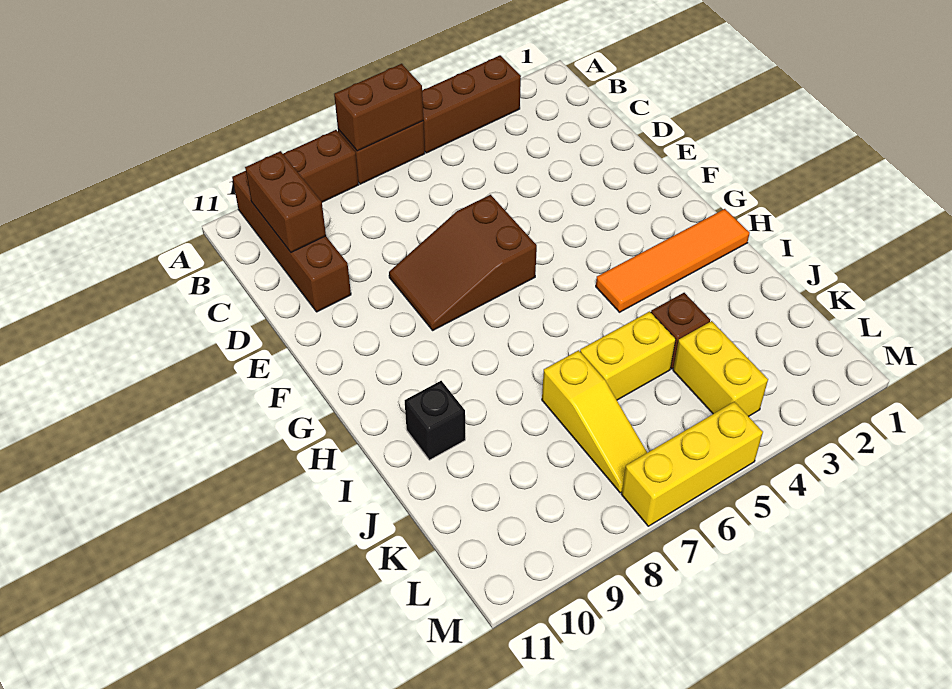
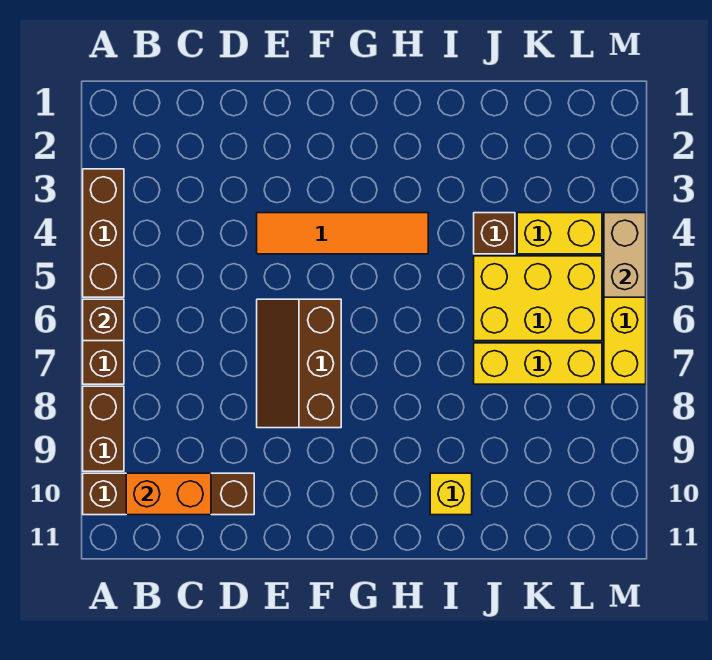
brown 1x2 brick [334,64,423,151] -> brown 1x1 brick [83,299,124,341]
brown 1x2 brick [245,151,326,252] -> orange 1x2 brick [126,473,211,515]
brown 2x3 slope [389,195,537,330] -> brown 2x3 slope turned to [257,299,341,428]
orange 1x4 tile [596,209,750,312] -> orange 1x4 tile turned to [257,213,428,254]
black 1x1 brick [405,381,465,460] -> yellow 1x1 brick [430,473,472,515]
yellow 1x2 brick [580,311,676,400] -> yellow 2x3 brick [474,256,602,341]
yellow 1x3 slope [542,350,647,493] -> yellow 1x3 brick [474,343,602,384]
none -> tan 1x2 brick [604,213,646,297]

